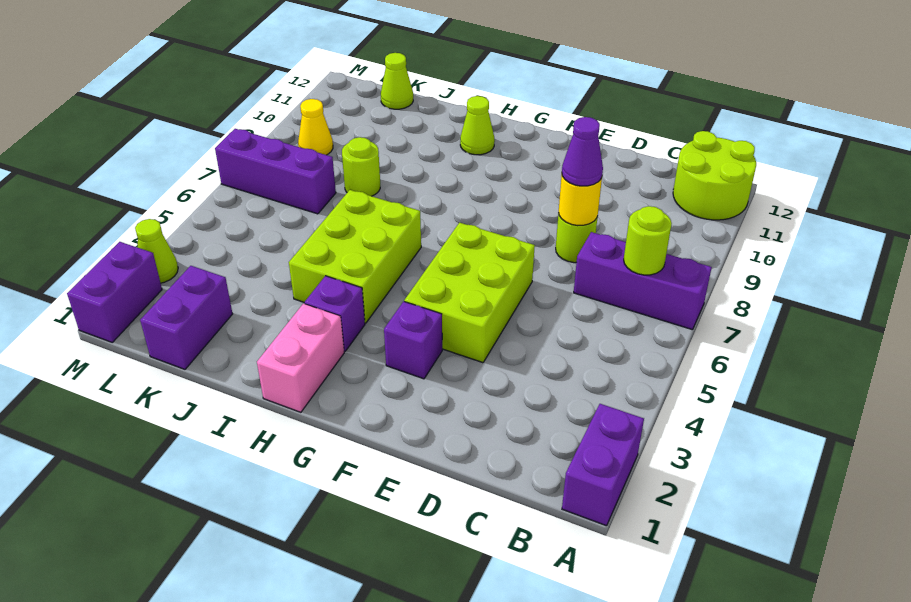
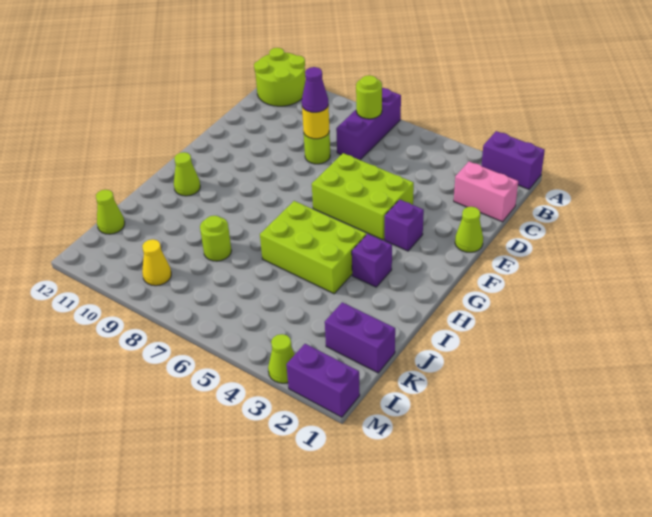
none -> lime 1x1 cone [455,207,483,252]
pink 1x2 brick [257,304,344,412] -> pink 1x2 brick moved to [454,162,518,222]
purple 1x3 brick [215,129,336,214] -> none

